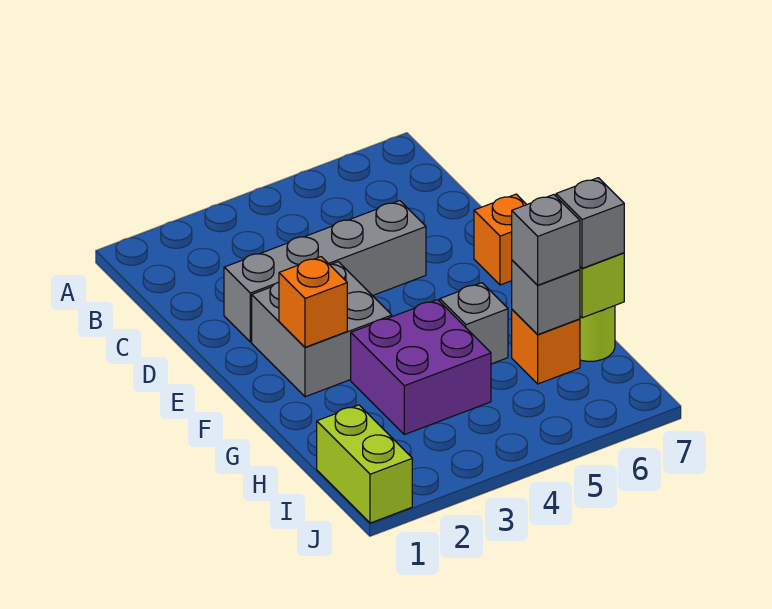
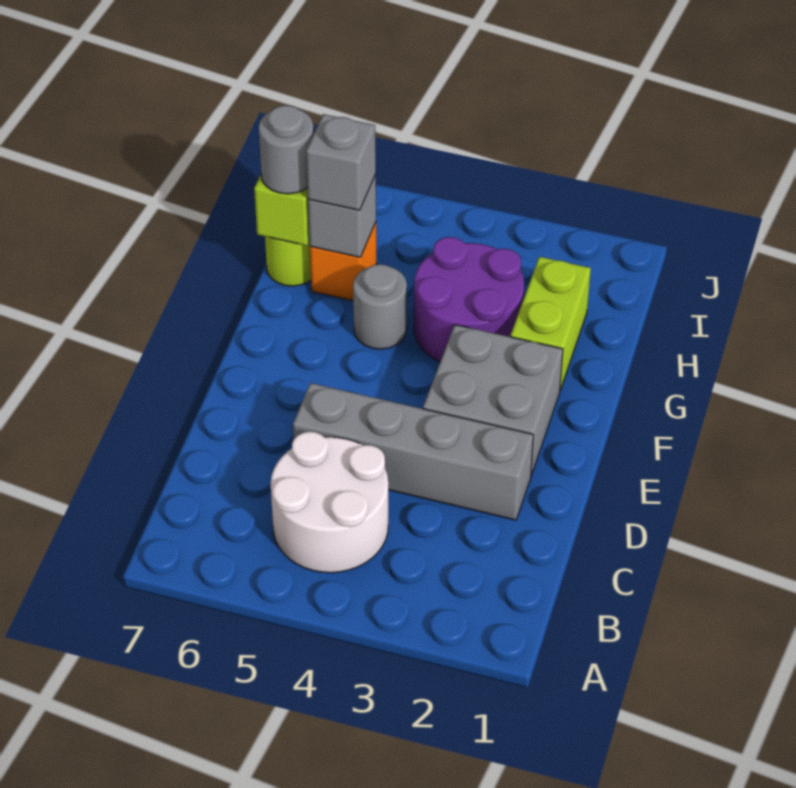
none -> white 2x2 round brick [270,432,388,573]
orange 1x1 brick [474,194,527,285] -> none
orange 1x1 brick [279,257,347,347] -> none
purple 2x2 brick [351,300,491,435] -> purple 2x2 round brick [414,237,524,362]
grey 1x1 brick [440,283,508,364] -> grey 1x1 round brick [353,264,407,349]
grey 1x1 brick [556,178,624,268] -> grey 1x1 round brick [259,105,314,194]
lime 1x2 brick [317,405,412,523] -> lime 1x2 brick moved to [511,257,591,390]

